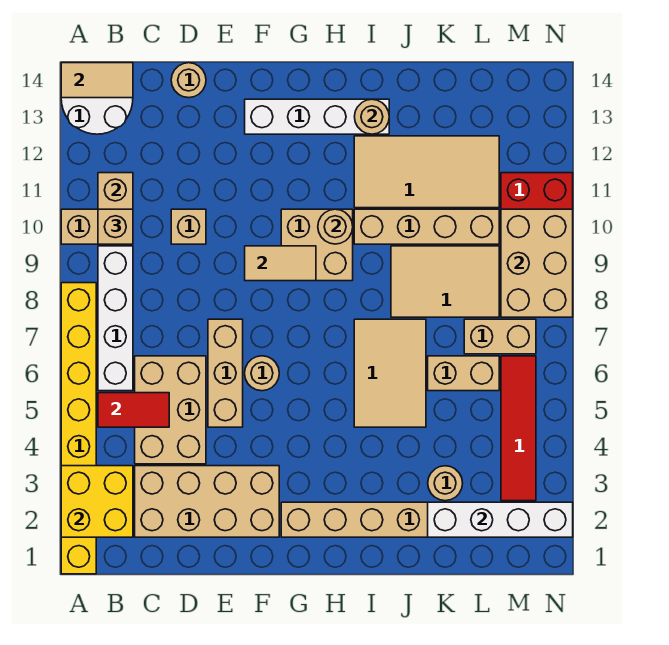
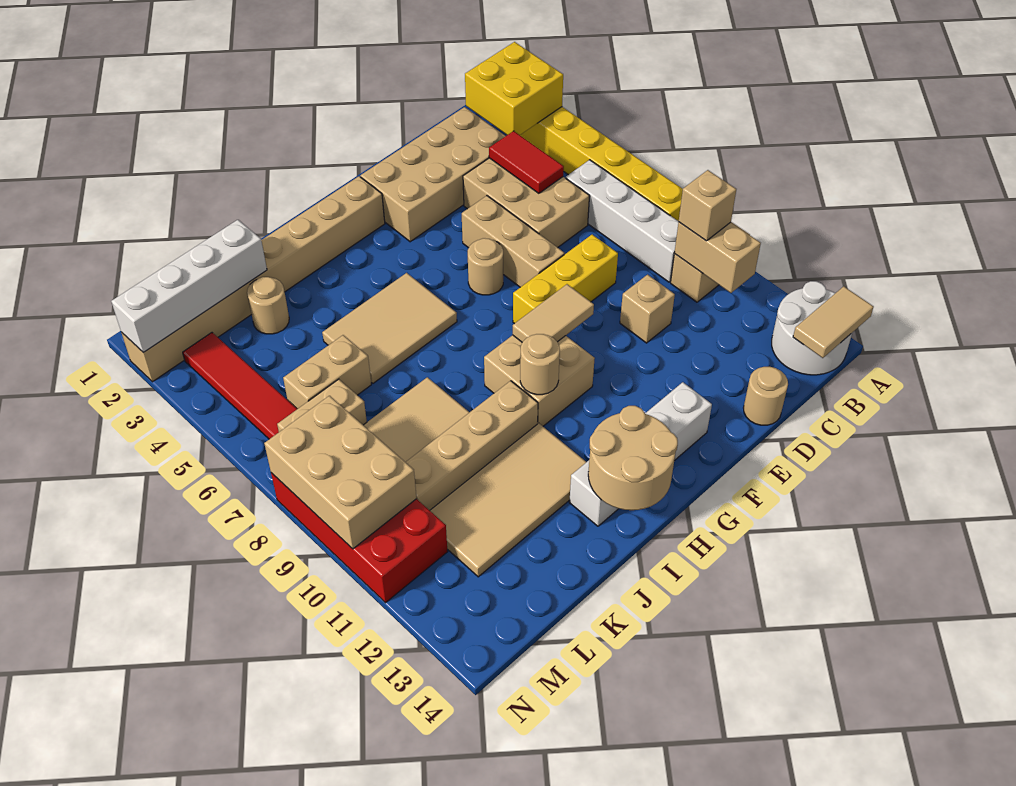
red 1x2 tile [98,393,169,427] -> red 1x2 tile turned to [489,131,564,193]
none -> yellow 1x3 brick [513,235,618,324]
tan 2x3 tile [354,319,426,427] -> tan 2x3 tile turned to [322,273,457,383]
tan 1x1 round brick [355,99,389,134] -> tan 2x2 round brick [588,406,678,510]

